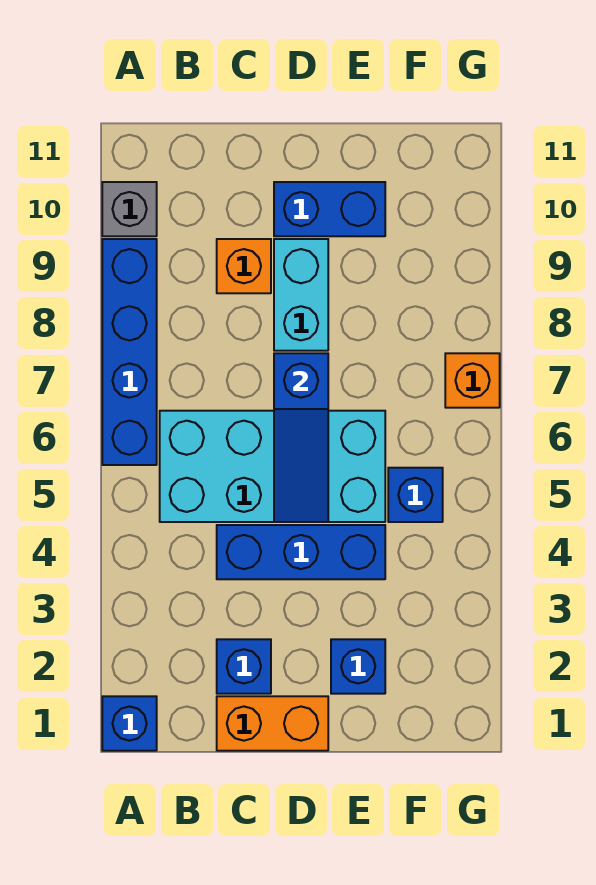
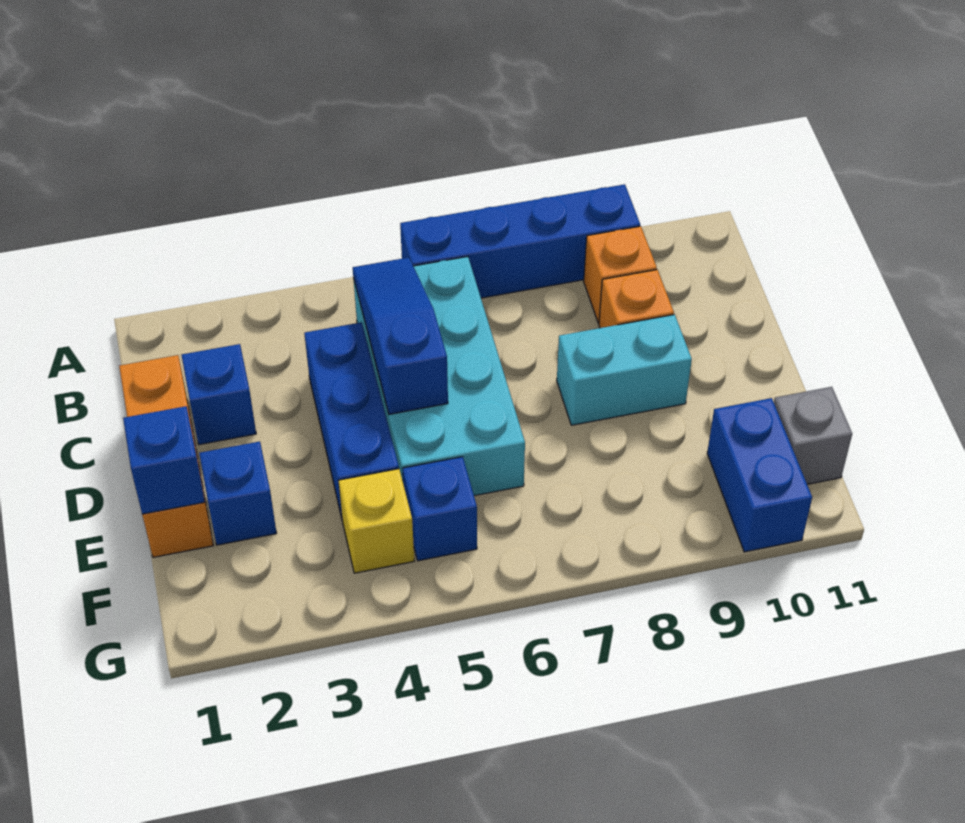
blue 1x1 brick [102,696,157,751] -> blue 1x1 brick moved to [123,406,205,514]
grey 1x1 brick [102,182,157,236] -> grey 1x1 brick moved to [774,387,852,484]
orange 1x2 brick [217,696,328,751] -> orange 1x3 brick [119,355,213,557]
blue 1x3 slope [274,353,328,522] -> blue 1x3 slope turned to [353,257,448,414]
blue 1x2 brick [274,182,385,236] -> blue 1x2 brick moved to [707,398,812,552]
none -> yellow 1x1 brick [338,469,414,573]
orange 1x1 brick [445,353,500,408] -> orange 1x1 brick moved to [584,226,657,323]

